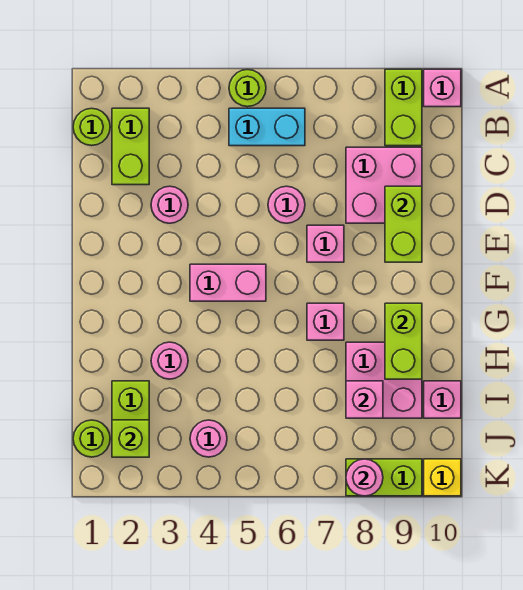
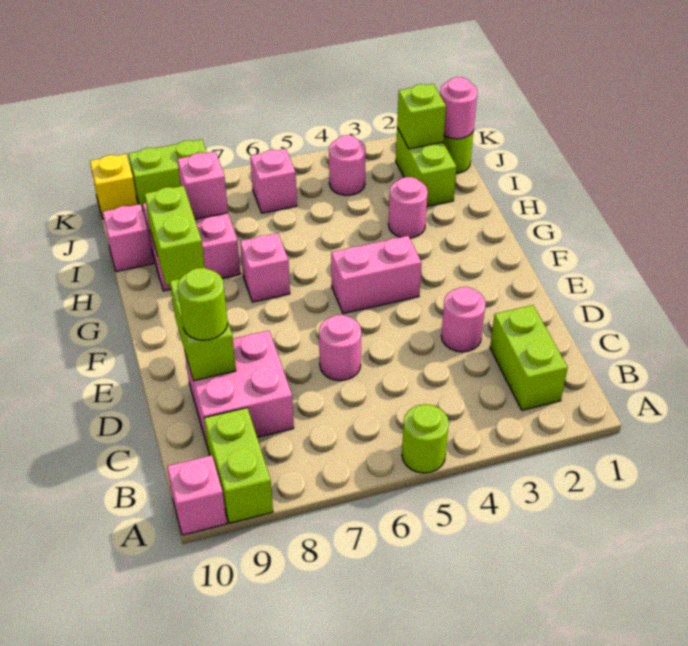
lime 1x1 round brick [73,108,110,146] -> lime 1x1 round brick moved to [178,268,228,340]
cyan 1x2 brick [229,108,305,146] -> none
pink 1x1 brick [307,225,344,262] -> pink 1x1 brick moved to [250,149,297,213]
pink 1x1 round brick [346,459,383,496] -> pink 1x1 round brick moved to [440,77,477,139]

